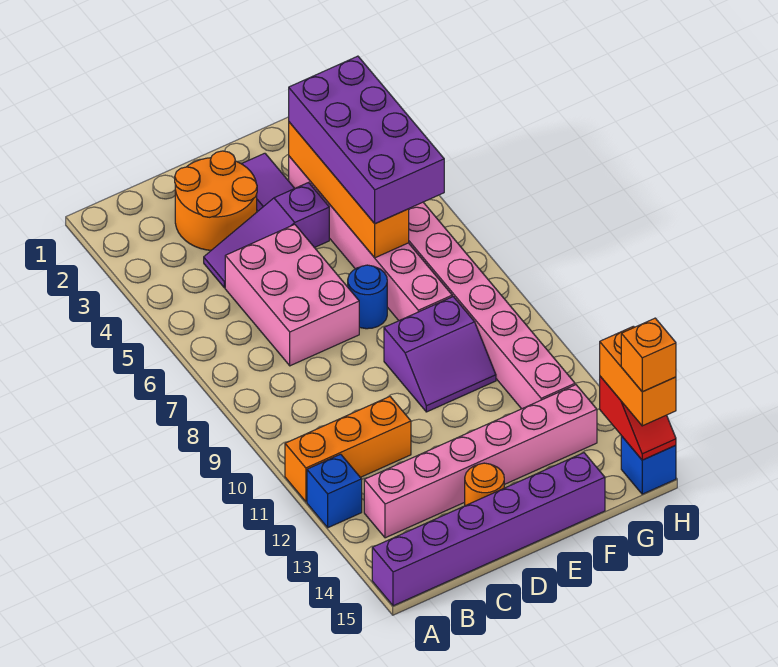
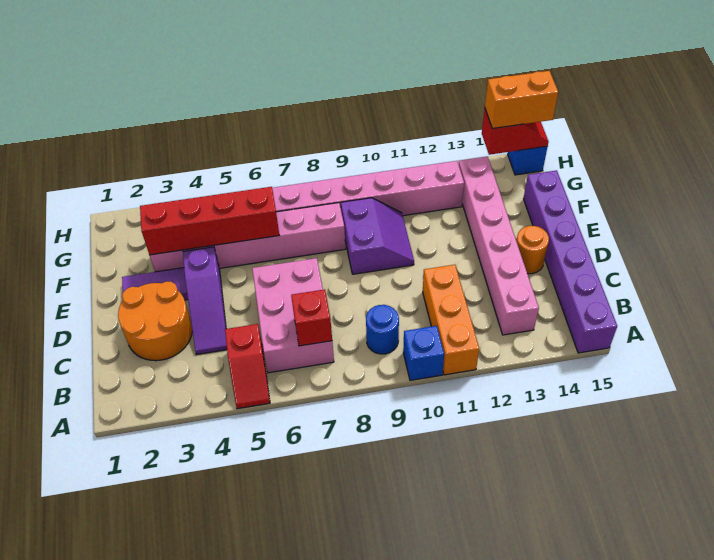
none -> red 1x2 slope [225,324,270,409]
blue 1x1 brick [307,454,362,528] -> blue 1x1 brick moved to [403,326,444,380]
none -> red 1x1 brick [291,289,332,346]
pink 2x3 brick [225,224,359,366] -> pink 2x3 brick turned to [252,258,334,373]
blue 1x1 round brick [348,265,387,329] -> blue 1x1 round brick moved to [366,305,399,354]
orange 1x4 brick [289,122,409,258] -> red 1x4 brick [140,187,280,255]
purple 2x4 brick [289,56,444,224] -> none
orange 1x1 brick [621,318,676,392] -> none

